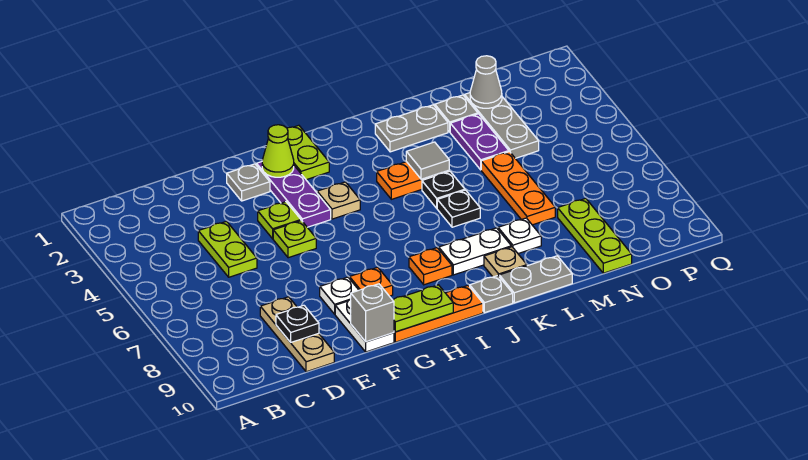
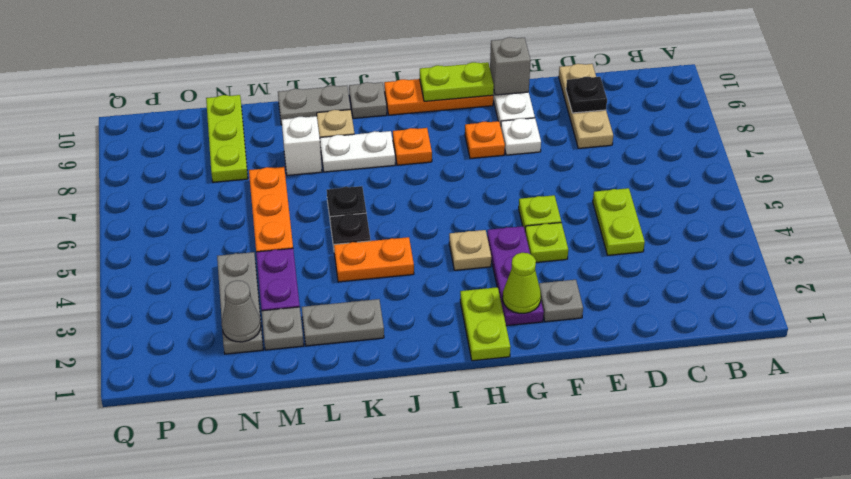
grey 1x1 tile [406,142,449,179] -> none
white 1x1 plate [498,218,541,254] -> white 1x1 brick [282,116,322,175]

